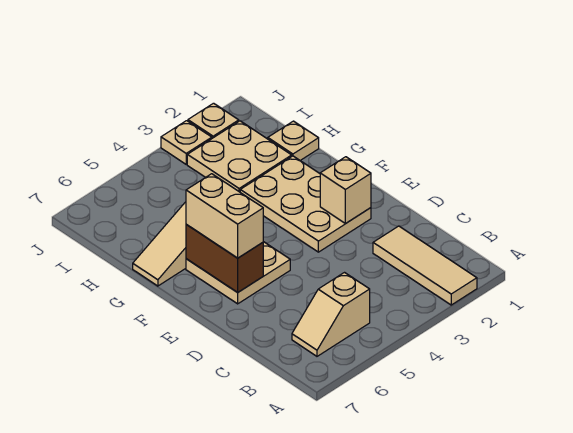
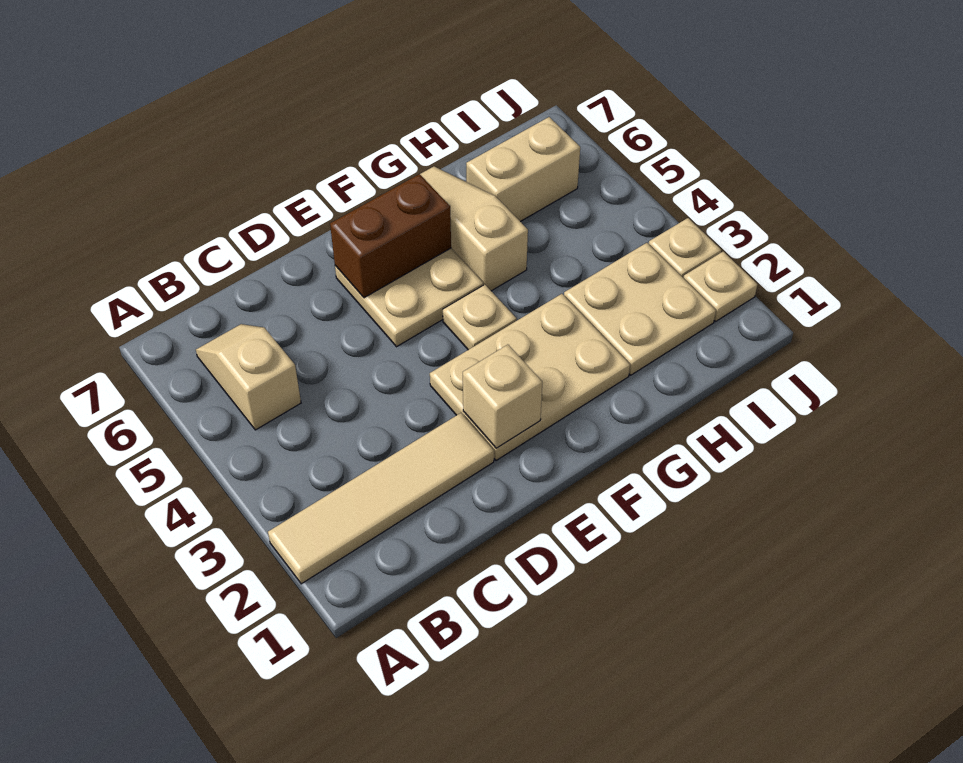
tan 1x3 tile [373,226,477,305] -> tan 1x4 tile [268,413,494,584]
tan 1x2 brick [186,174,263,258] -> tan 1x2 brick moved to [466,117,580,222]
tan 1x1 plate [268,121,319,160] -> tan 1x1 plate moved to [443,285,517,350]

